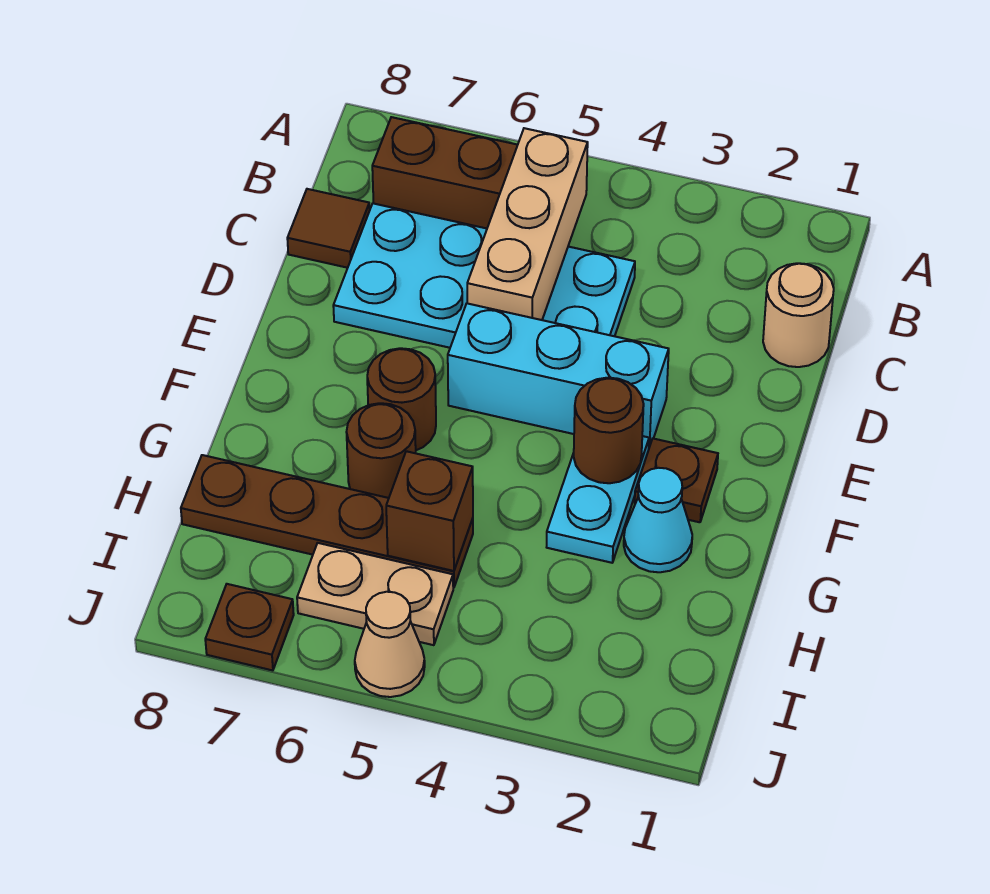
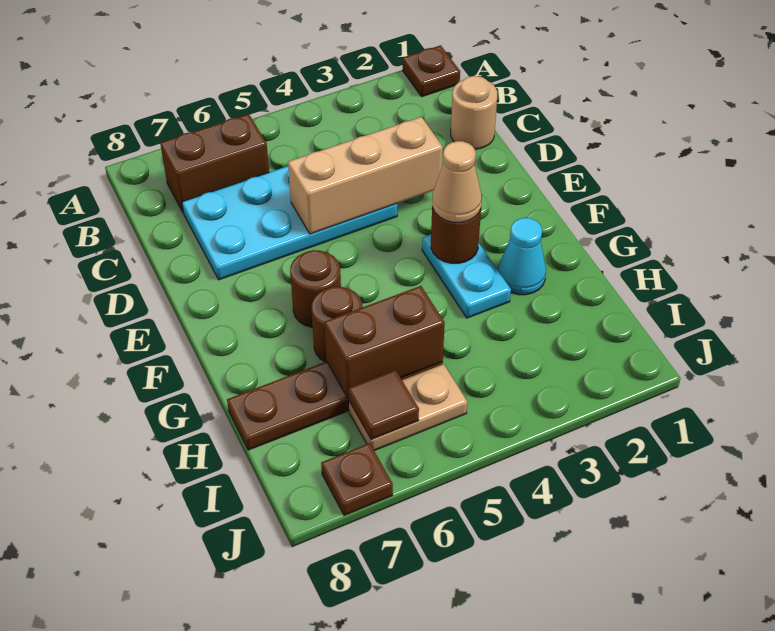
tan 1x3 brick [467,128,588,320] -> tan 1x3 brick turned to [288,117,443,234]
brown 1x1 tile [287,189,370,268] -> brown 1x1 tile moved to [348,370,419,440]
cyan 1x3 brick [448,303,669,447] -> none
brown 1x1 plate [635,438,718,522] -> brown 1x1 plate moved to [403,45,460,97]
brown 1x1 brick [386,451,473,571] -> brown 1x2 brick [324,286,445,398]
tan 1x1 cone [355,592,425,697] -> tan 1x1 cone moved to [432,141,482,222]

